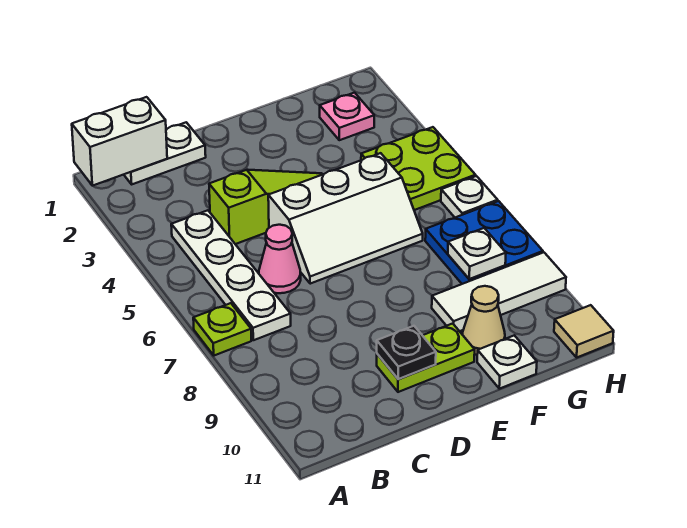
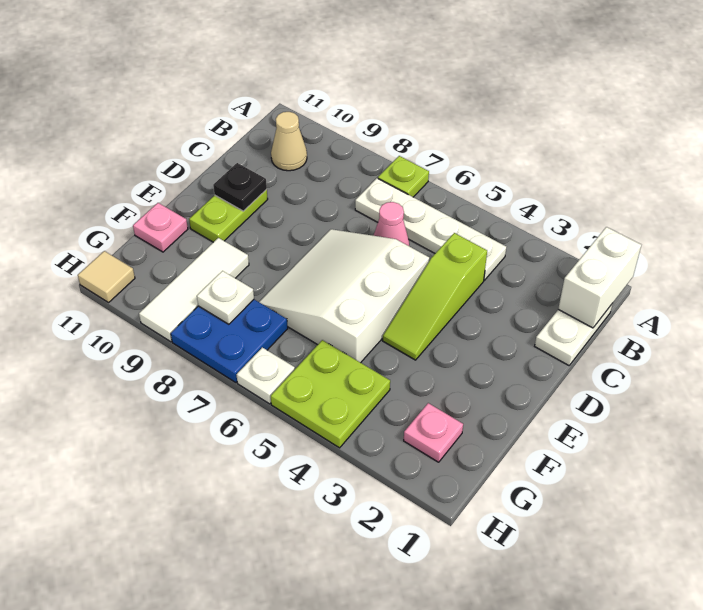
white 2x3 slope [268,153,423,284] -> white 3x3 slope [259,229,429,363]
tan 1x1 cone [462,286,505,355] -> tan 1x1 cone moved to [271,112,307,171]
white 1x1 plate [477,335,537,389] -> pink 1x1 plate [133,203,188,252]

